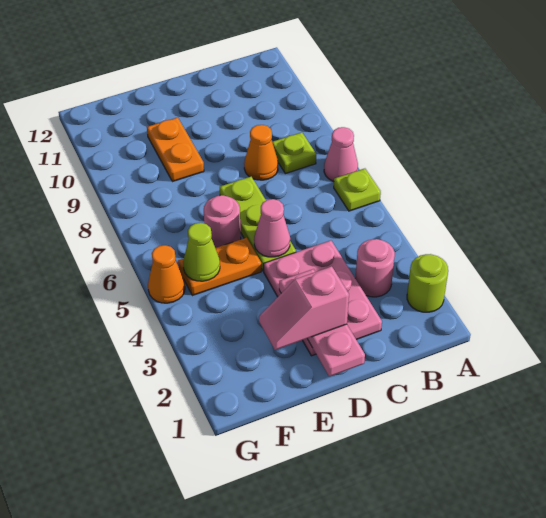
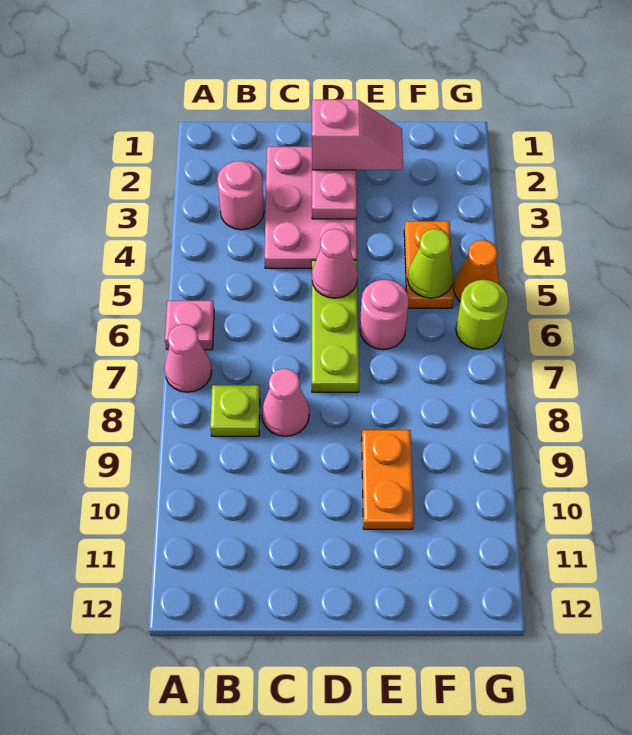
lime 1x1 round brick [407,254,448,312] -> lime 1x1 round brick moved to [456,280,508,350]
lime 1x1 plate [334,169,381,211] -> pink 1x1 plate [165,301,214,350]
orange 1x1 cone [244,125,278,180] -> pink 1x1 cone [262,368,309,436]
orange 1x2 plate [178,238,261,296] -> orange 1x2 plate turned to [404,221,454,308]

